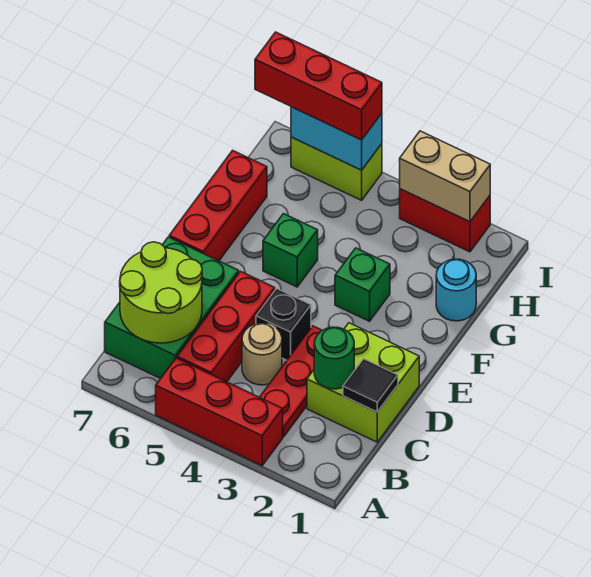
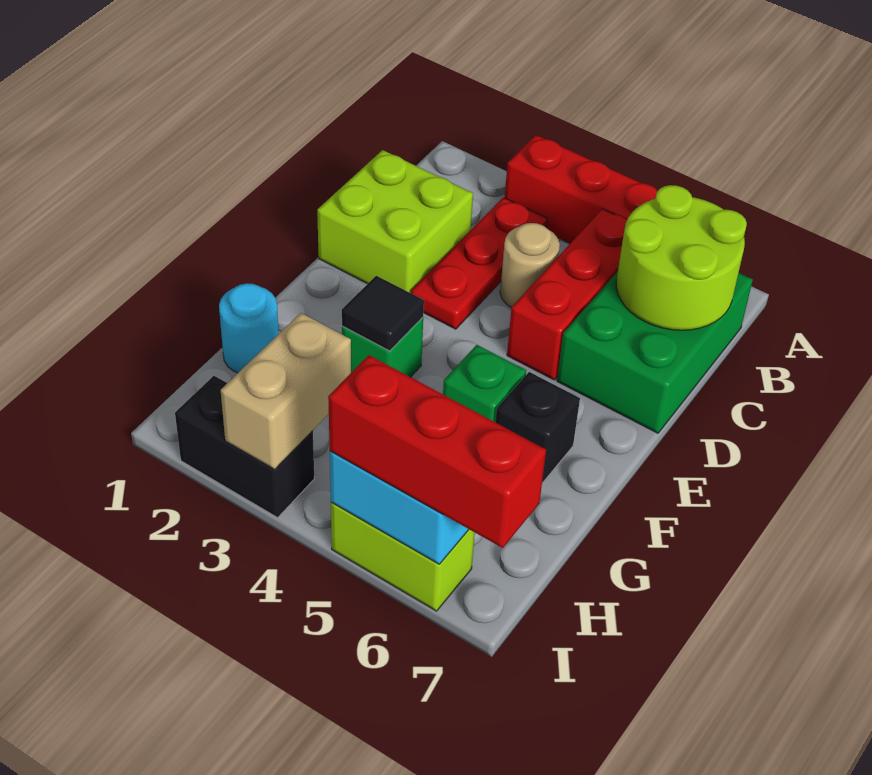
black 1x1 tile [343,359,398,412] -> black 1x1 tile moved to [342,276,424,351]
green 1x1 round brick [314,327,354,389] -> none
black 1x1 brick [256,289,311,360] -> black 1x1 brick moved to [495,372,580,483]
red 1x3 brick [169,150,267,261] -> none
red 1x2 brick [400,189,490,252] -> black 1x2 brick [175,376,314,518]
tan 1x2 brick [400,131,490,222] -> tan 1x2 brick turned to [221,313,351,470]

